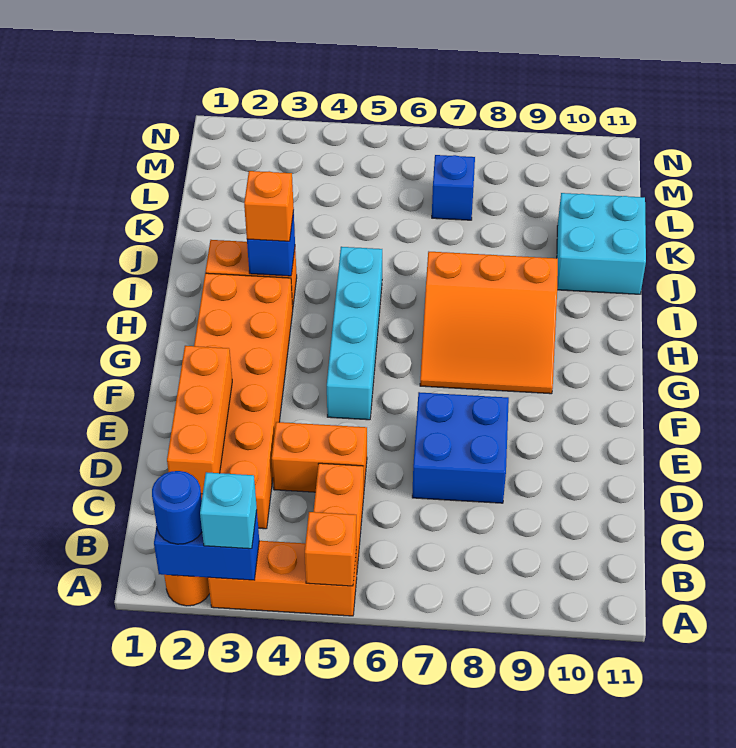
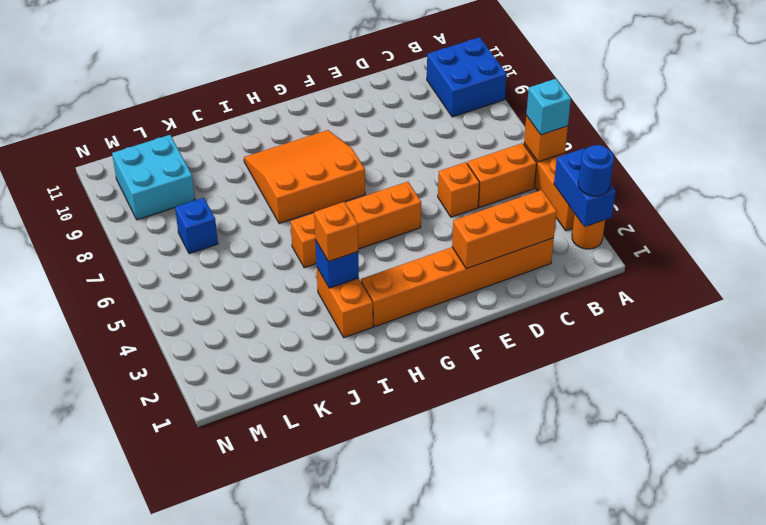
cyan 1x1 brick [200,472,257,549] -> cyan 1x1 brick moved to [526,79,571,135]
orange 2x6 brick [194,273,293,529] -> orange 1x6 brick [361,238,554,327]
orange 1x2 brick [272,422,367,492] -> orange 1x1 brick [438,162,480,217]
blue 2x2 brick [412,392,509,503] -> blue 2x2 brick moved to [427,37,507,117]
cyan 1x4 brick [327,247,382,420] -> orange 1x4 brick [291,182,421,268]
orange 3x3 slope [420,252,558,394] -> orange 3x3 slope turned to [244,130,365,224]
cyan 2x2 brick [557,193,646,294] -> cyan 2x2 brick moved to [112,135,195,220]

